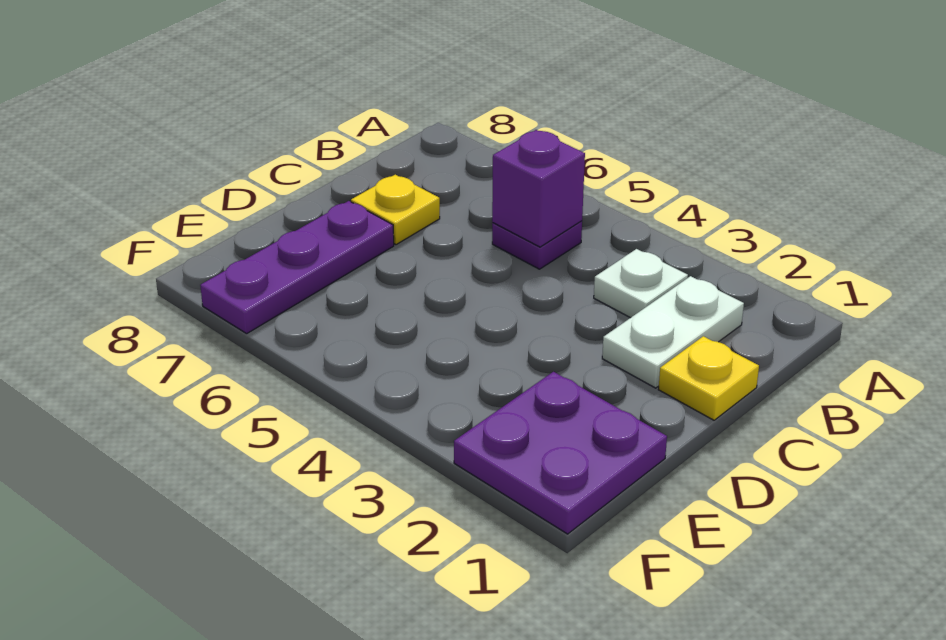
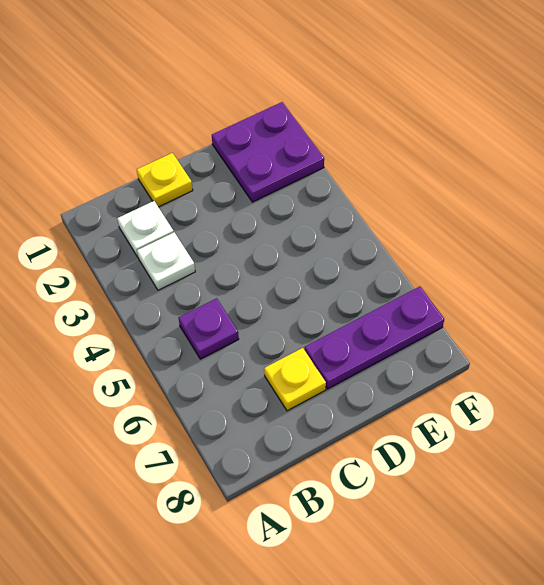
white 1x2 plate [602,276,744,388] -> white 1x1 plate [117,201,174,257]
purple 1x1 brick [492,130,585,247] -> none

